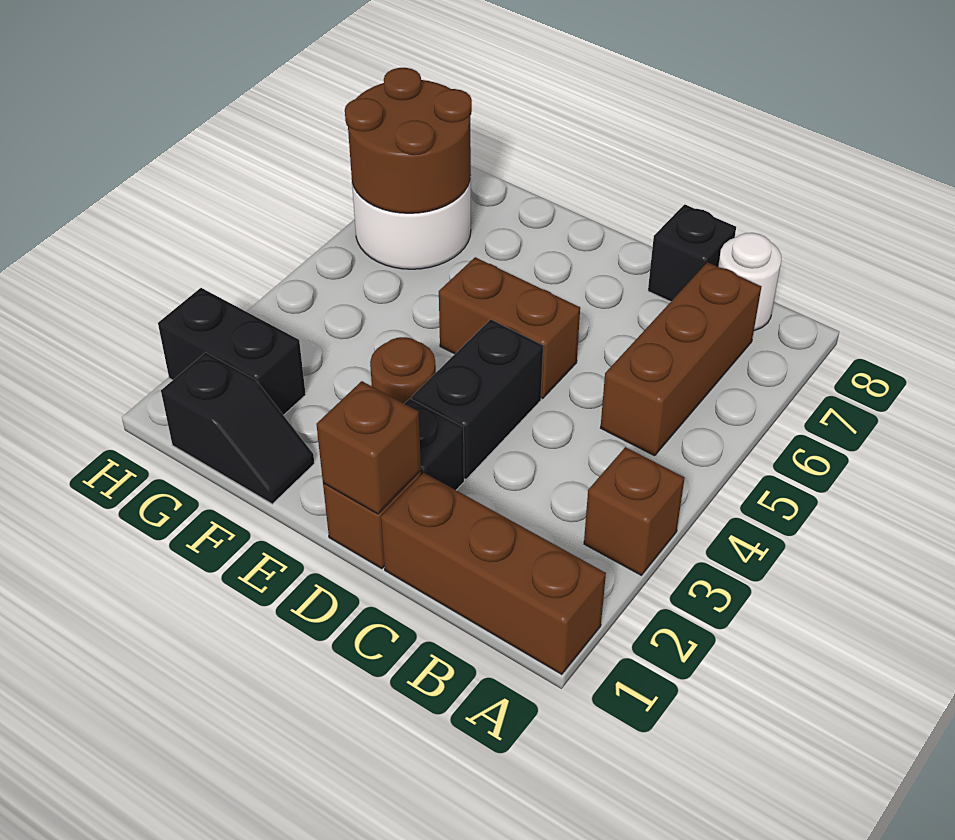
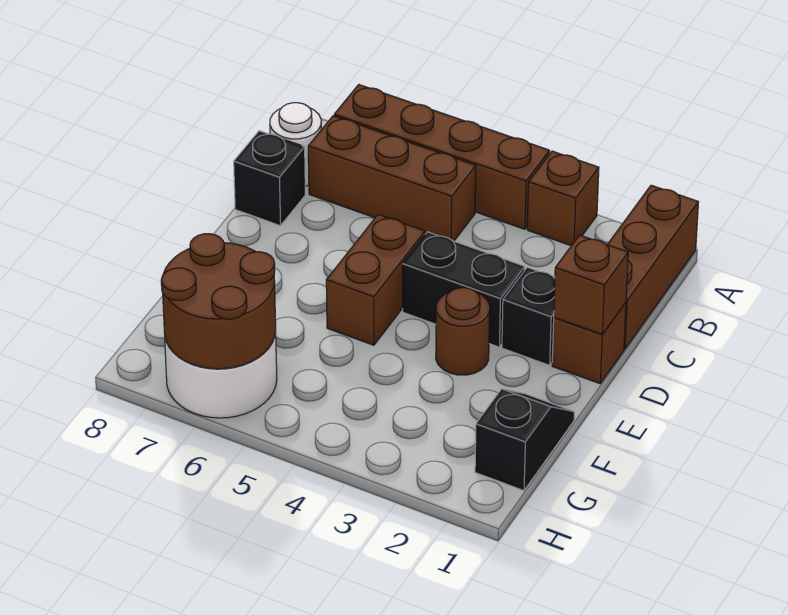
none -> brown 1x4 brick [334,85,550,229]
black 1x2 brick [158,288,306,415] -> none

